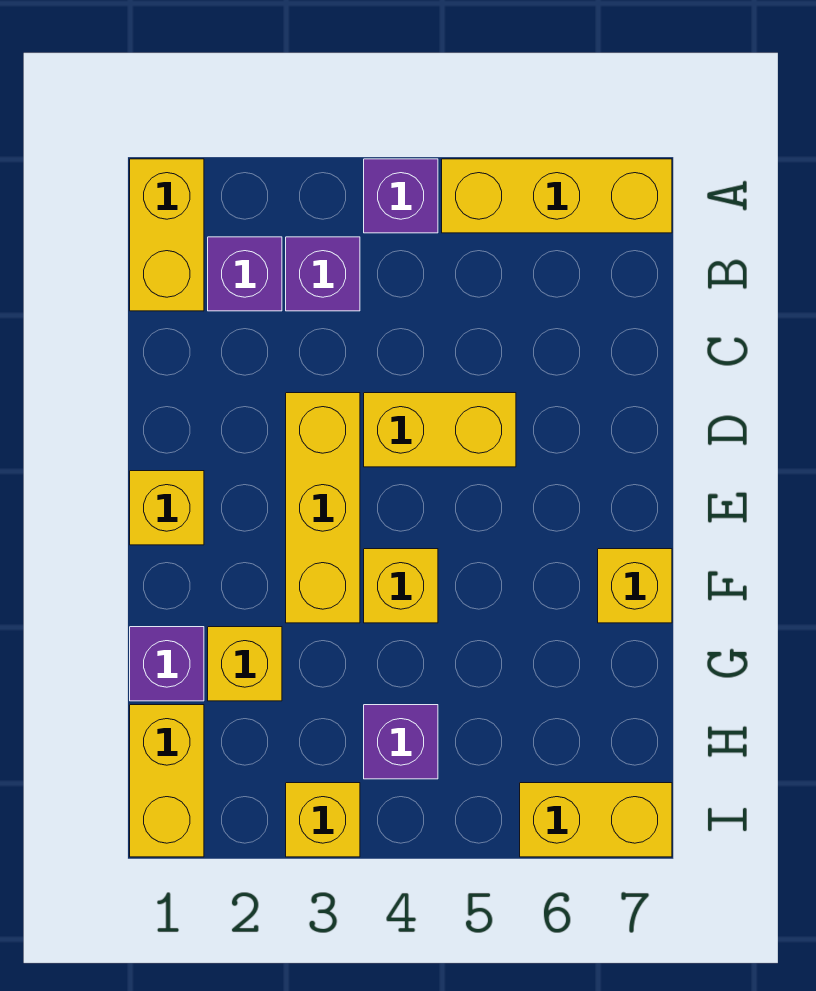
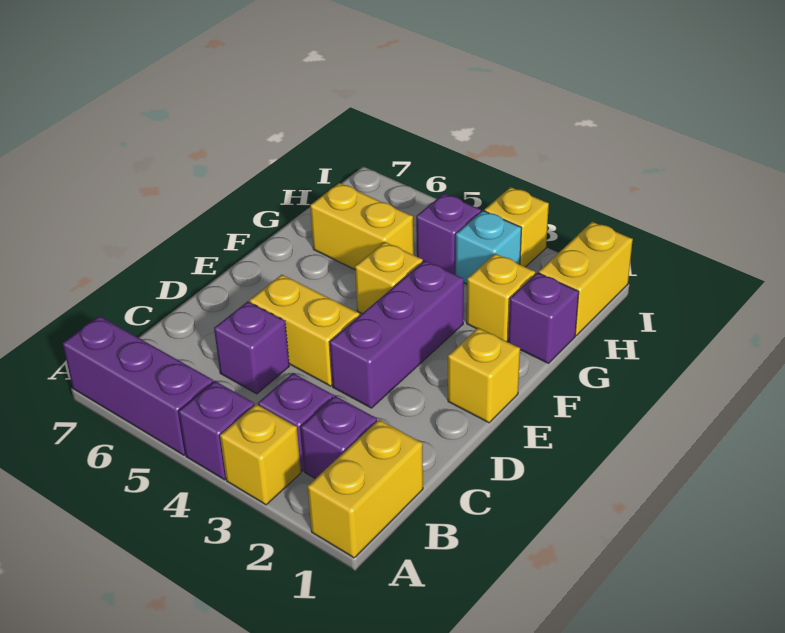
yellow 1x3 brick [442,159,672,233] -> purple 1x3 brick [63,316,213,455]
none -> purple 1x1 brick [214,301,289,394]
yellow 1x3 brick [286,393,360,623] -> purple 1x3 brick [330,261,464,408]
yellow 1x1 brick [598,549,672,623] -> yellow 1x1 brick moved to [220,404,301,505]
none -> cyan 1x1 brick [456,211,522,284]
yellow 1x2 brick [520,783,672,857] -> yellow 1x2 brick moved to [310,183,414,269]

